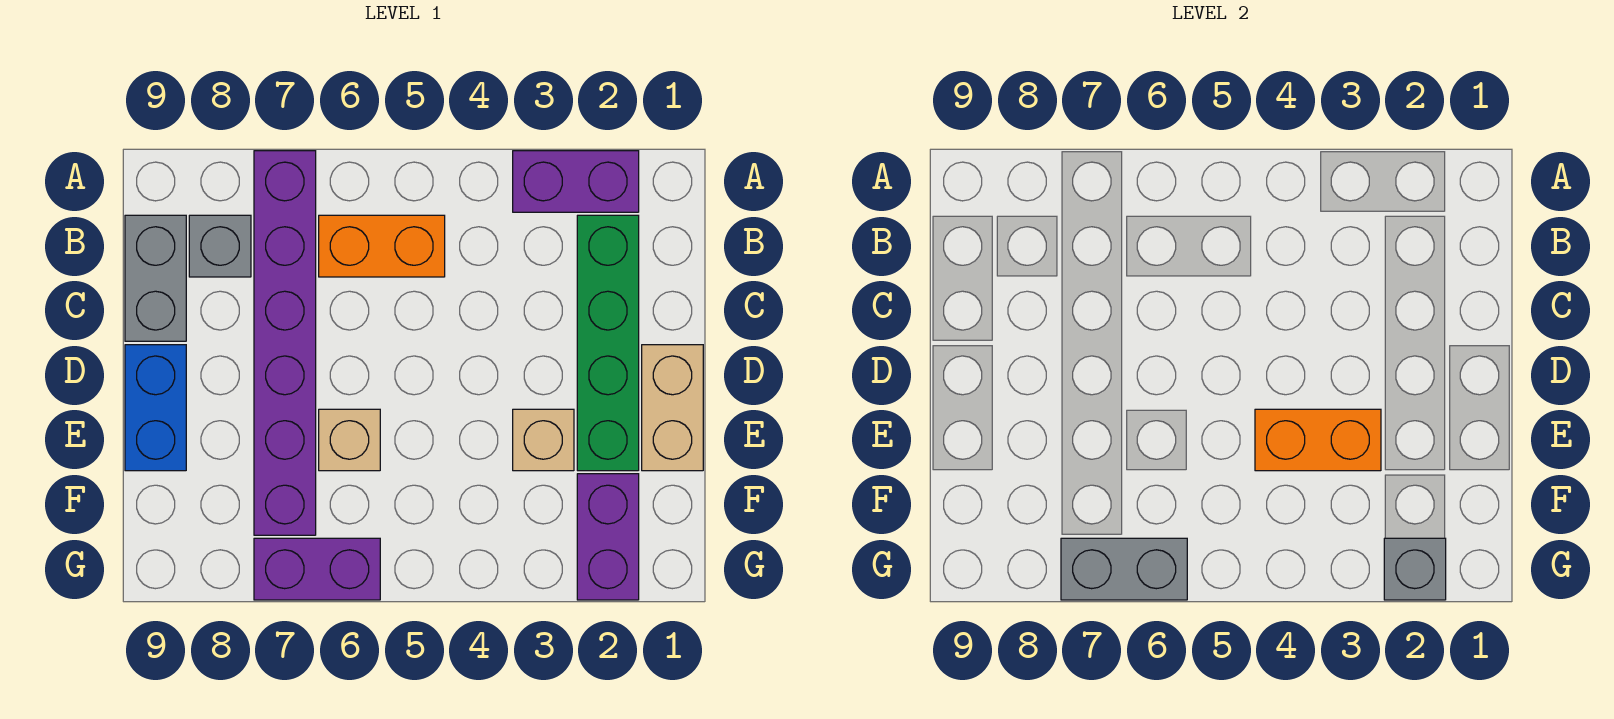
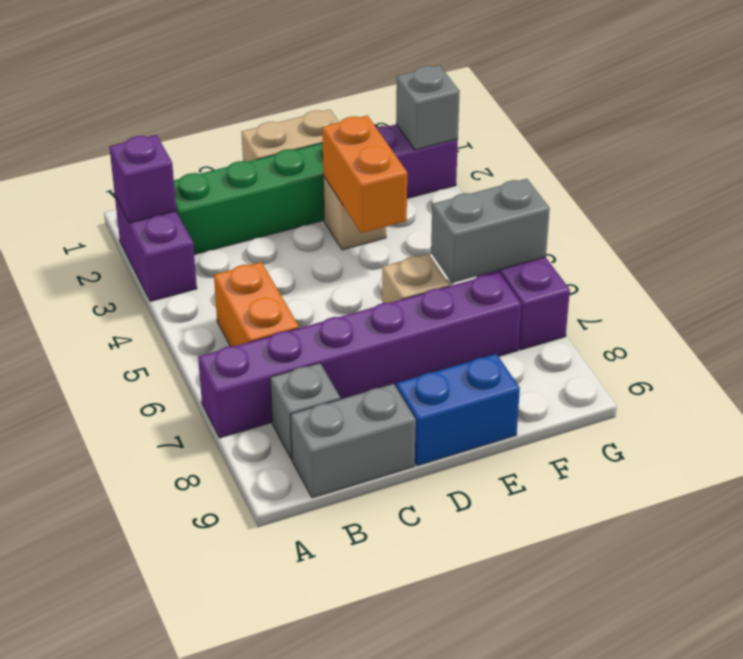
none -> purple 1x1 brick [109,135,176,223]
grey 1x2 brick [1061,538,1187,600] -> grey 1x2 brick turned to [431,179,550,283]

